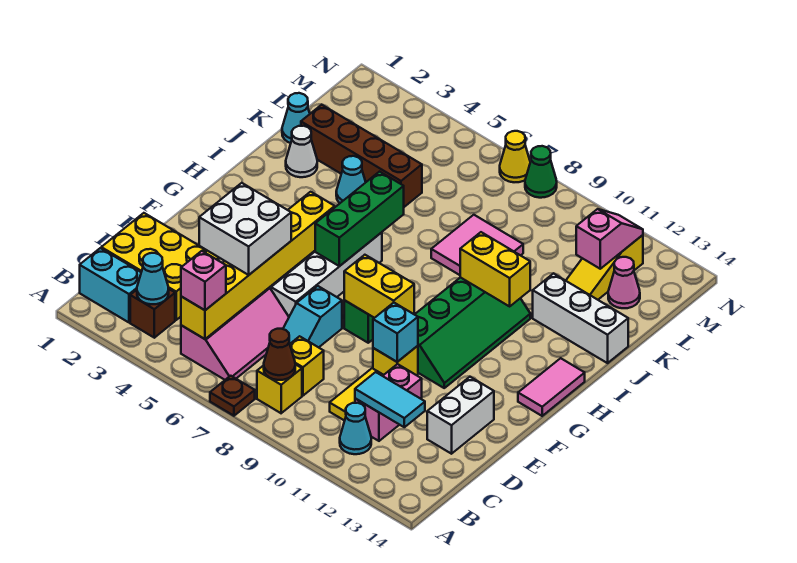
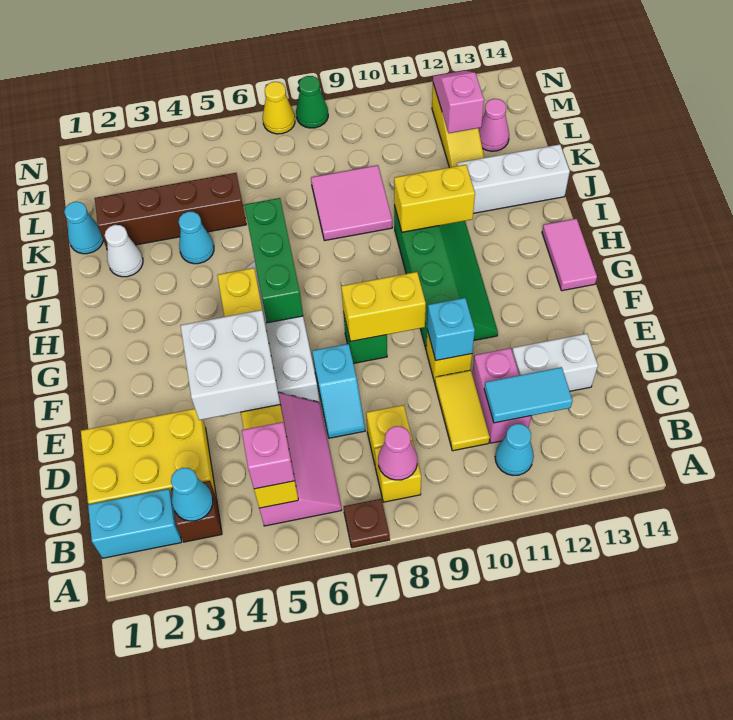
brown 1x1 cone [264,329,295,380] -> pink 1x1 cone [378,426,418,480]
white 1x2 brick [427,377,494,454] -> white 1x2 brick turned to [512,334,598,391]

